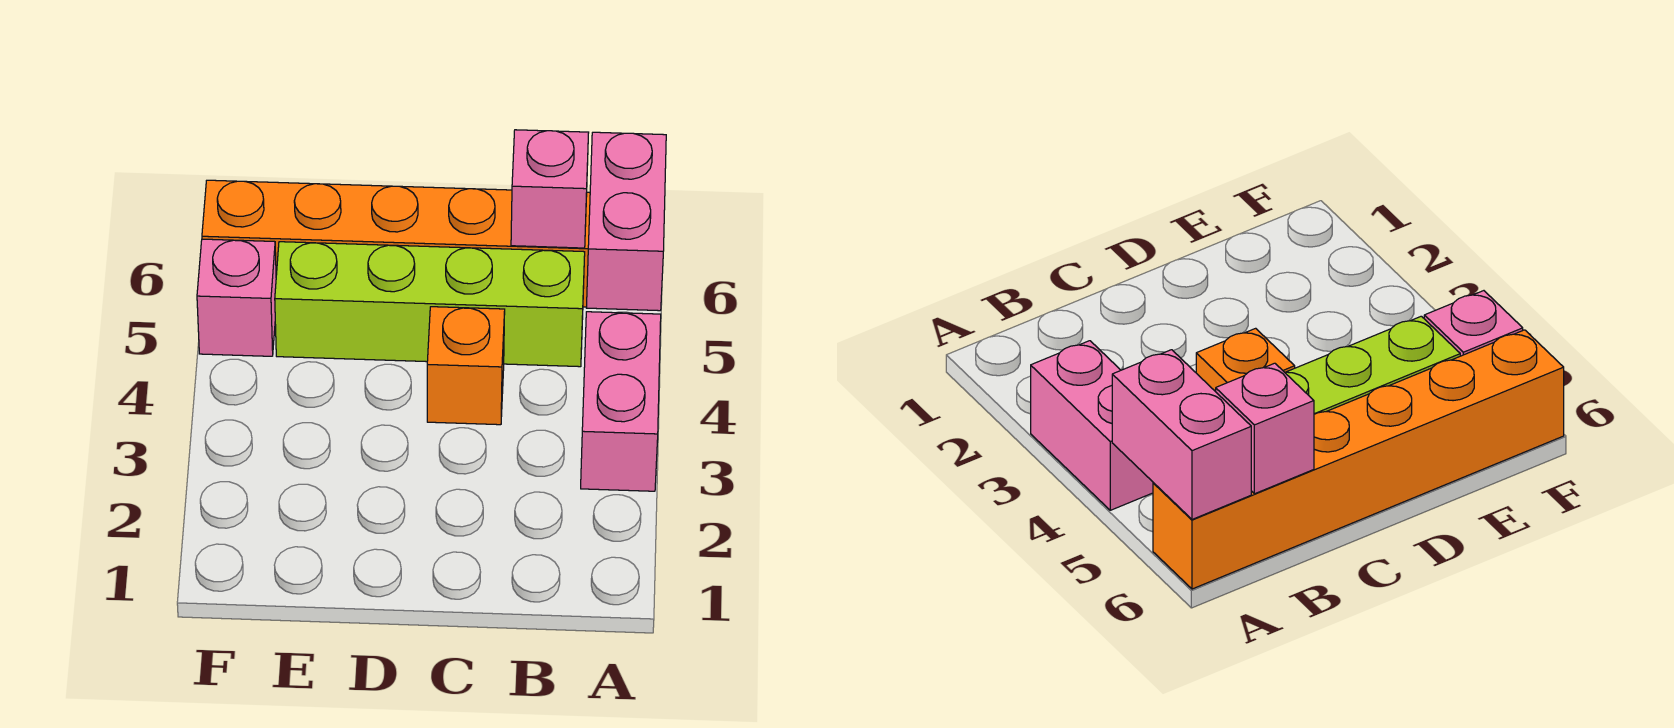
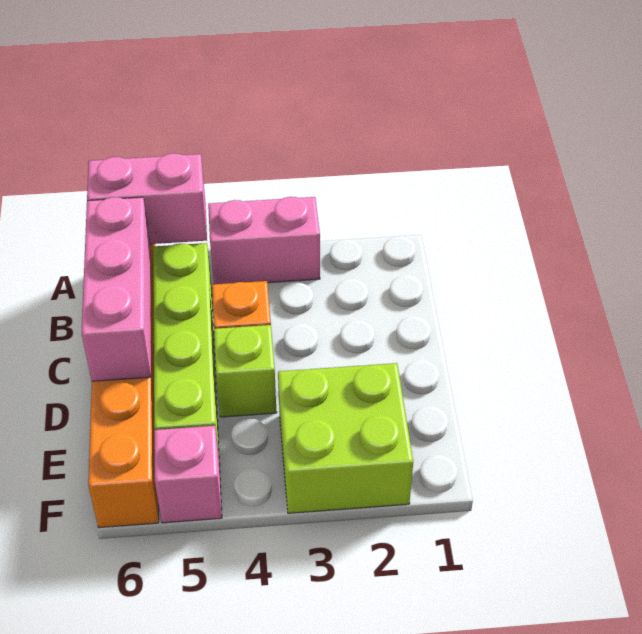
pink 1x1 brick [511,130,589,248] -> pink 1x3 brick [82,197,151,381]
none -> lime 1x1 brick [214,325,277,417]
none -> lime 2x2 brick [278,363,413,513]

